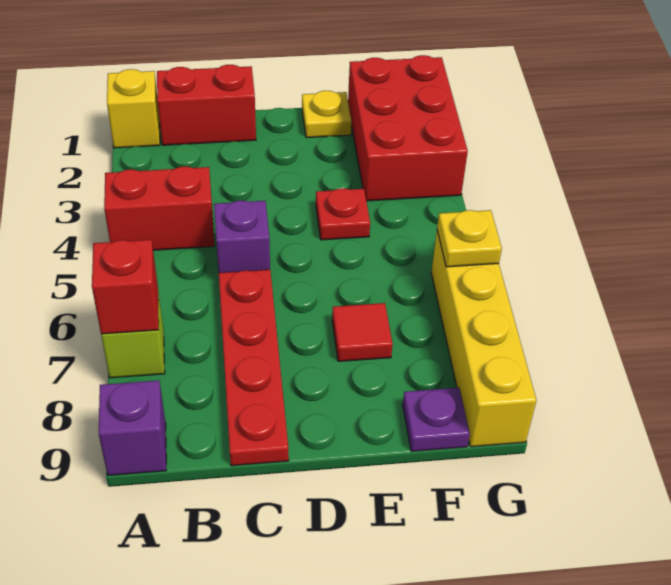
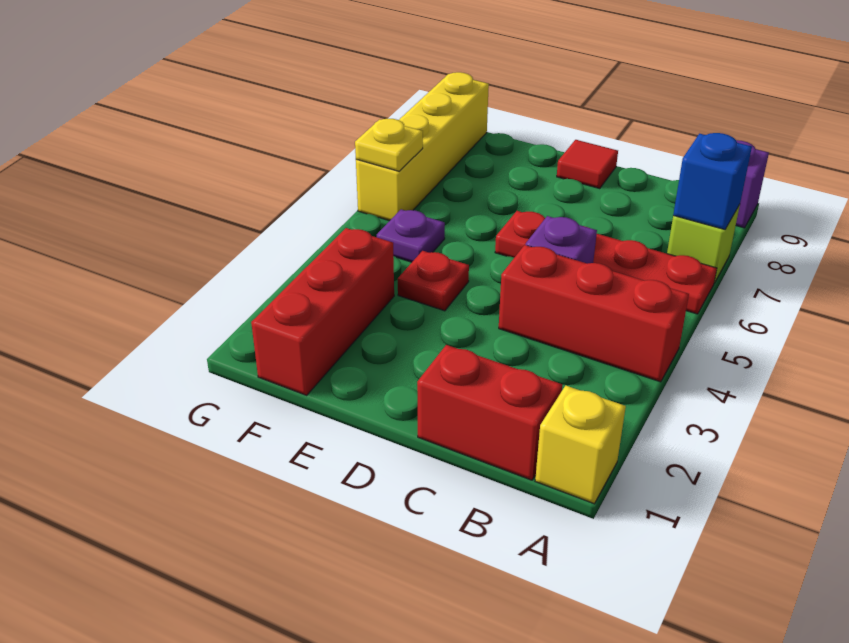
red 1x2 brick [104,166,214,250] -> red 1x3 brick [499,245,689,382]
red 1x1 brick [92,240,159,334] -> blue 1x1 brick [673,133,752,229]
red 1x4 plate [219,270,289,466] -> red 1x4 plate turned to [495,211,717,314]
yellow 1x1 plate [302,91,352,138] -> none
red 1x1 tile [332,303,393,361] -> red 1x1 tile moved to [557,140,618,189]
red 2x3 brick [348,55,468,201] -> red 1x3 brick [251,228,394,395]
purple 1x1 plate [403,388,470,451] -> purple 1x1 plate moved to [377,209,445,262]

